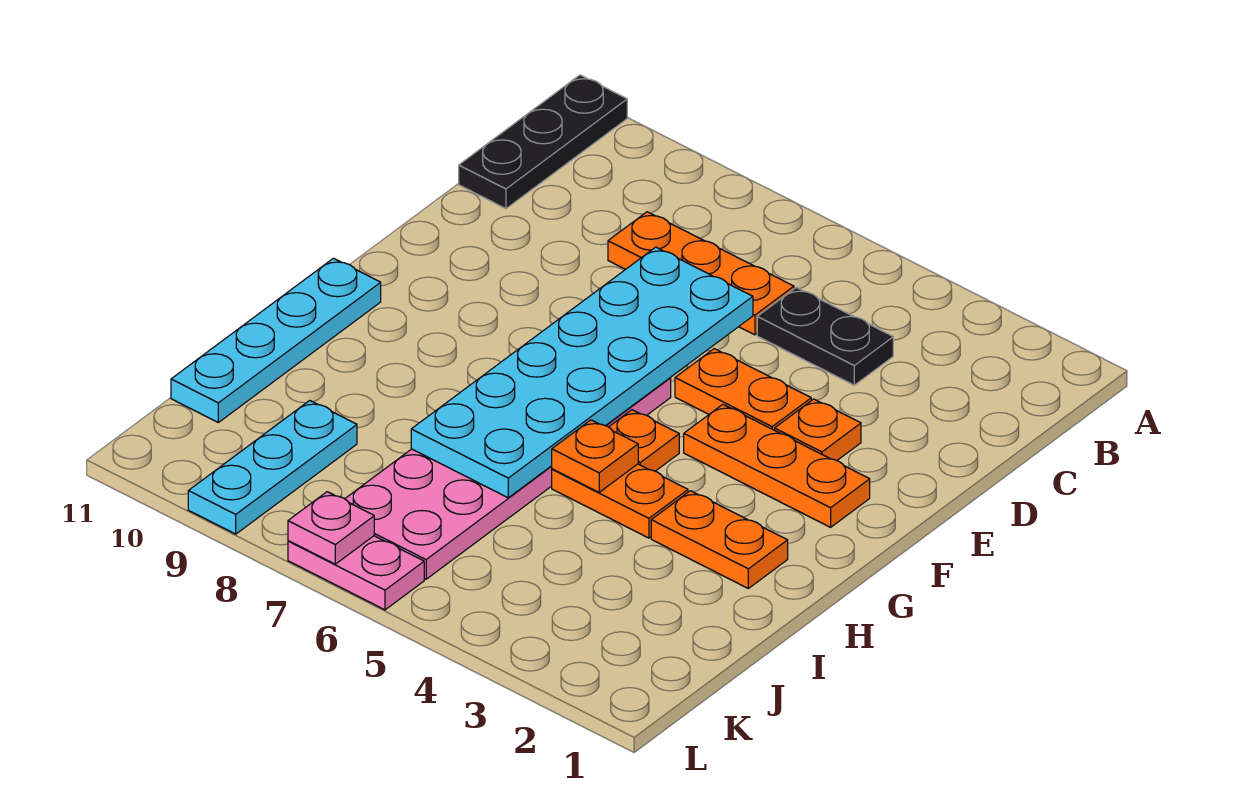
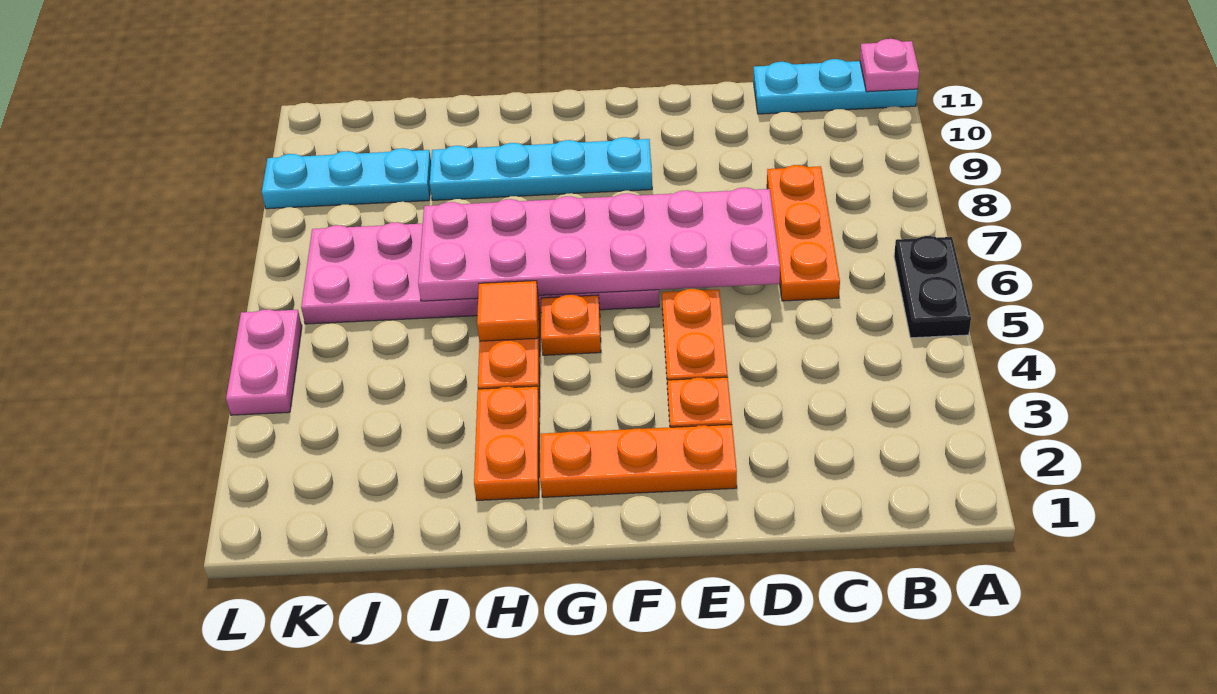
black 1x3 plate [459,75,627,209] -> cyan 1x3 plate [754,59,918,114]
black 1x2 plate [757,287,893,385] -> black 1x2 plate moved to [894,236,971,338]
cyan 2x6 plate [411,247,753,498] -> pink 2x6 plate [418,188,780,301]
orange 1x3 plate [684,405,870,527] -> orange 1x3 plate turned to [540,425,737,497]
cyan 1x4 plate [171,258,381,422] -> cyan 1x4 plate moved to [430,137,652,200]
orange 1x1 plate [552,420,638,492] -> orange 1x1 tile [477,281,538,341]
pink 1x2 plate [288,536,424,610] -> pink 1x2 plate moved to [226,309,302,415]
pink 1x1 plate [288,492,374,564] -> pink 1x1 plate moved to [860,39,919,92]

